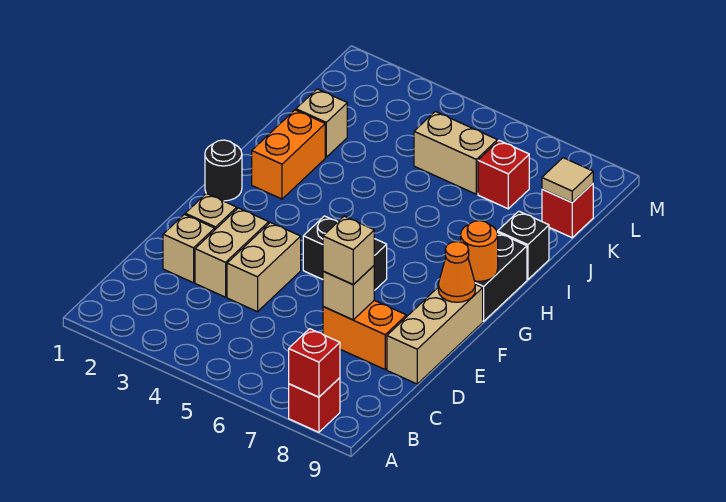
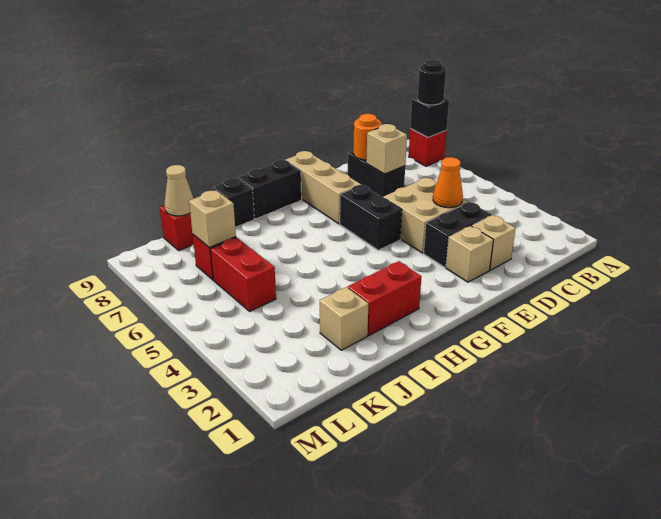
red 1x1 brick [289,329,340,397] -> black 1x1 brick [410,97,449,138]
tan 1x2 brick [195,208,269,297] -> black 1x2 brick [424,202,492,267]
tan 1x2 brick [227,222,301,312] -> tan 2x2 brick [383,178,468,253]
orange 1x2 brick [323,300,406,369] -> black 1x2 brick [348,151,405,197]
tan 1x1 brick [323,216,374,285] -> tan 1x1 brick moved to [189,190,236,248]
tan 1x3 brick [387,284,483,384] -> tan 1x3 brick turned to [286,151,361,224]
orange 1x1 cone [438,242,475,302] -> orange 1x1 cone moved to [433,157,463,208]
black 1x1 round brick [205,140,242,201] -> black 1x1 round brick moved to [417,59,446,105]
orange 1x1 round brick [461,221,498,281] -> orange 1x1 round brick moved to [353,114,381,160]
orange 1x2 brick [252,110,325,199] -> red 1x2 brick [348,261,422,335]
tan 1x2 brick [414,112,497,194] -> red 1x2 brick [210,238,276,311]
tan 1x1 tile [542,158,593,202] -> tan 1x1 cone [165,165,194,216]

